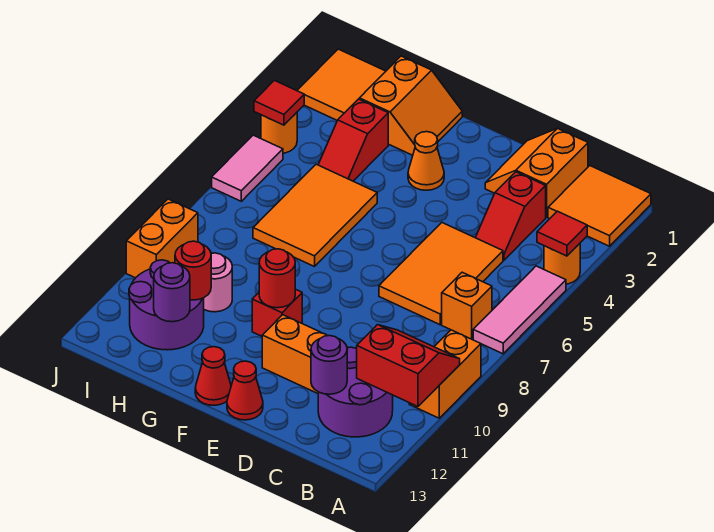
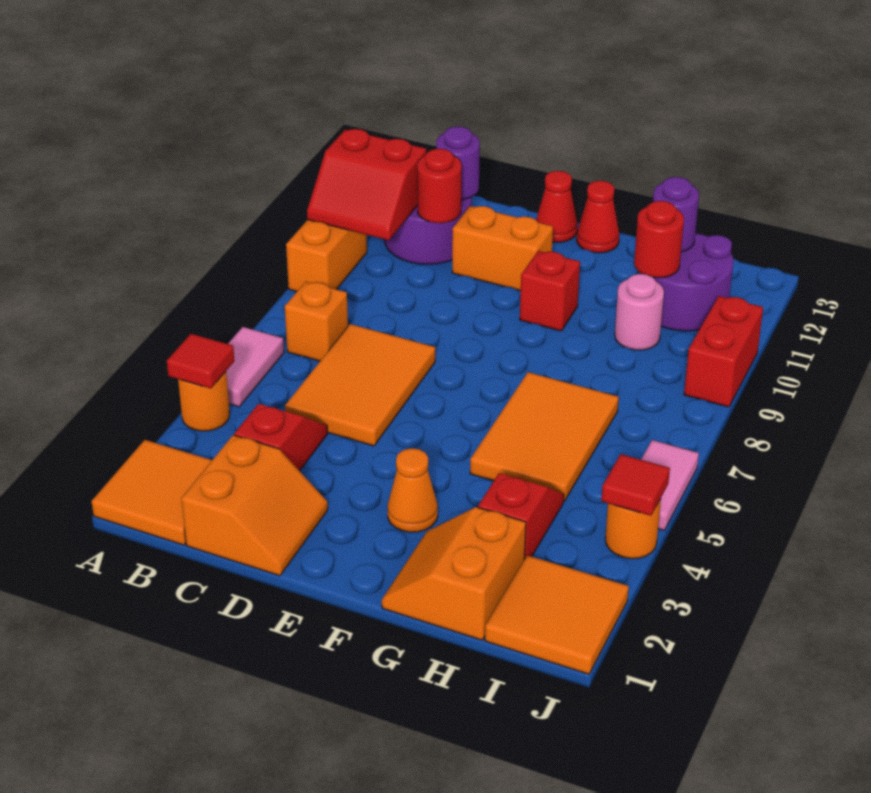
pink 1x3 tile [473,266,566,354] -> pink 1x2 tile [226,327,284,407]
red 1x1 round brick [259,249,295,308] -> red 1x1 round brick moved to [417,149,461,223]
orange 1x2 brick [126,199,198,278] -> red 1x2 brick [684,296,763,407]

